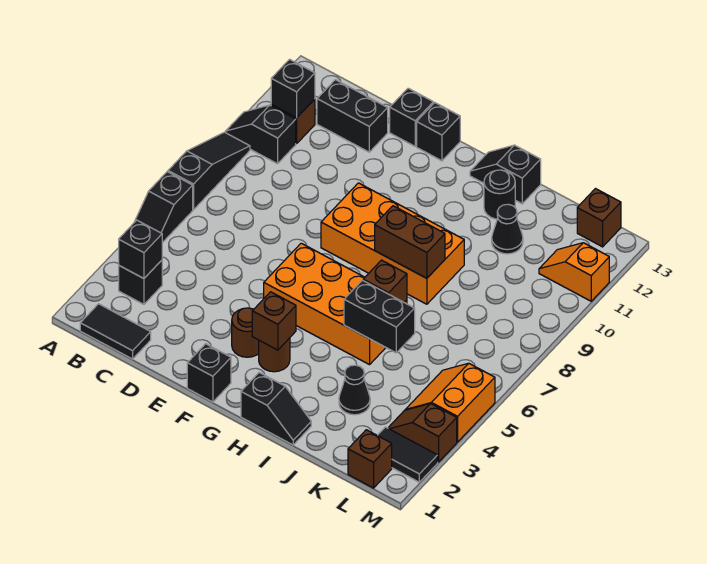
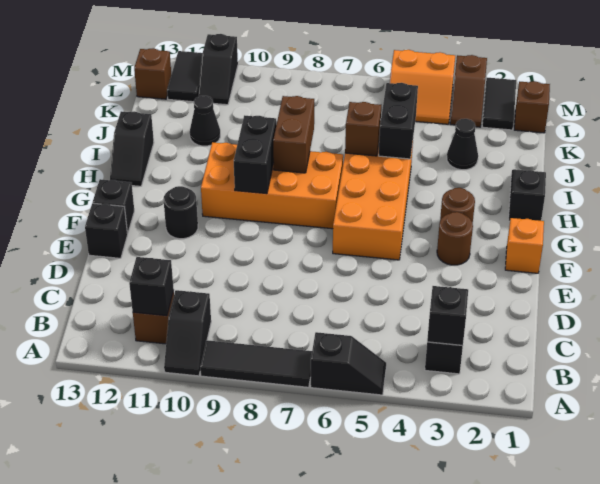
black 1x3 slope [168,132,250,210] -> black 1x3 tile [200,340,312,387]
black 1x2 tile [80,304,151,359] -> black 1x2 tile moved to [167,51,203,102]
black 1x2 brick [317,80,388,152] -> black 1x2 brick moved to [234,115,276,194]
black 1x1 brick [187,344,231,402] -> orange 1x1 brick [505,218,544,273]
orange 2x4 brick [321,183,464,304] -> orange 2x4 brick turned to [201,142,343,229]
brown 1x1 brick [252,292,296,350] -> none
black 1x1 round brick [484,170,515,219] -> black 1x1 round brick moved to [164,186,198,239]
orange 1x2 slope [539,243,609,301] -> black 1x2 slope [198,34,238,105]

